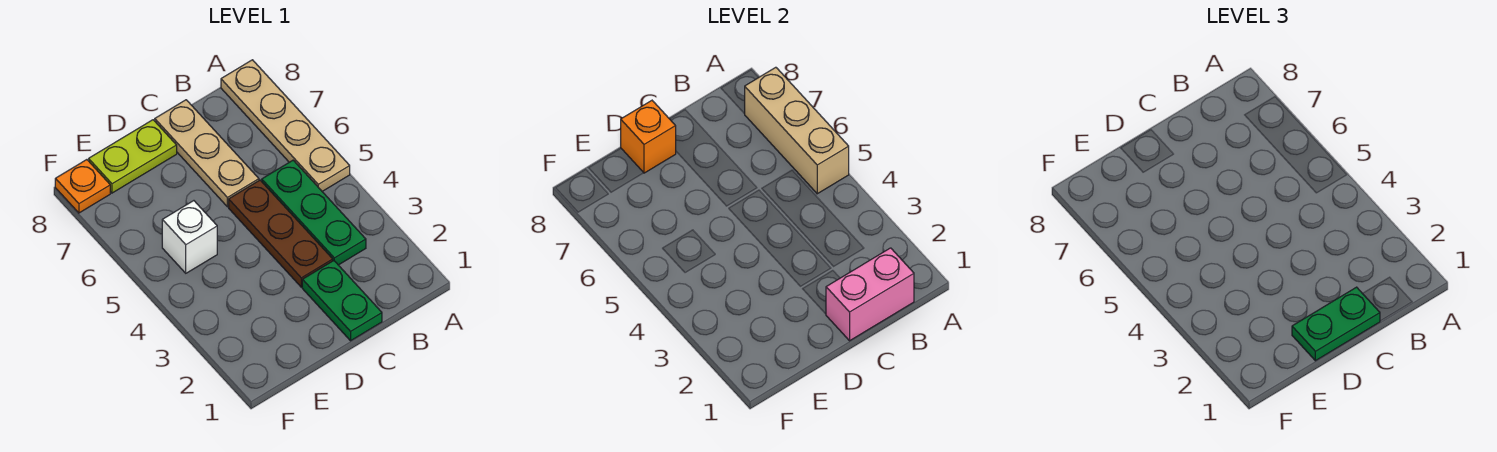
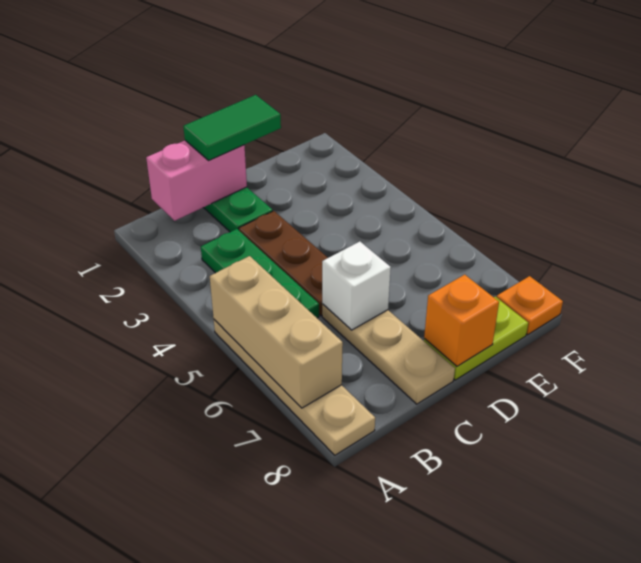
green 1x2 plate [1292,287,1380,361] -> green 1x2 tile [183,95,281,160]
white 1x1 brick [162,201,217,273] -> white 1x1 brick moved to [322,241,391,330]

